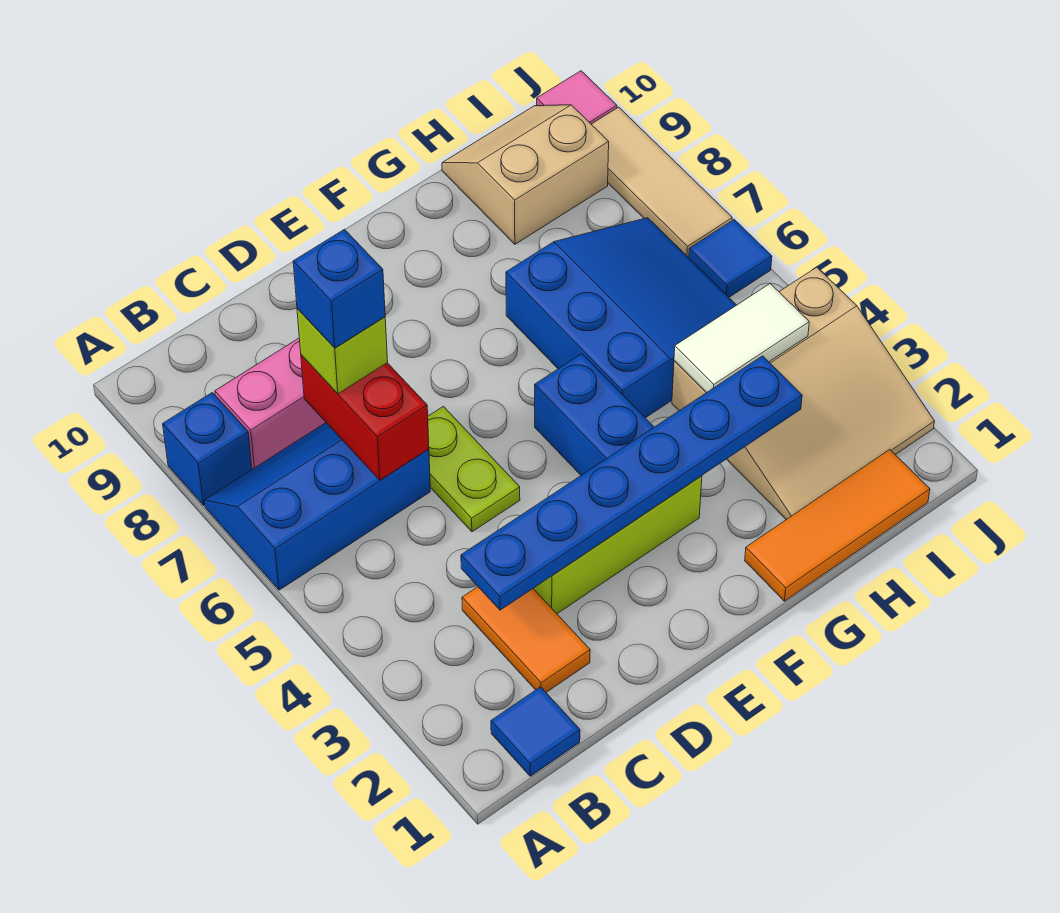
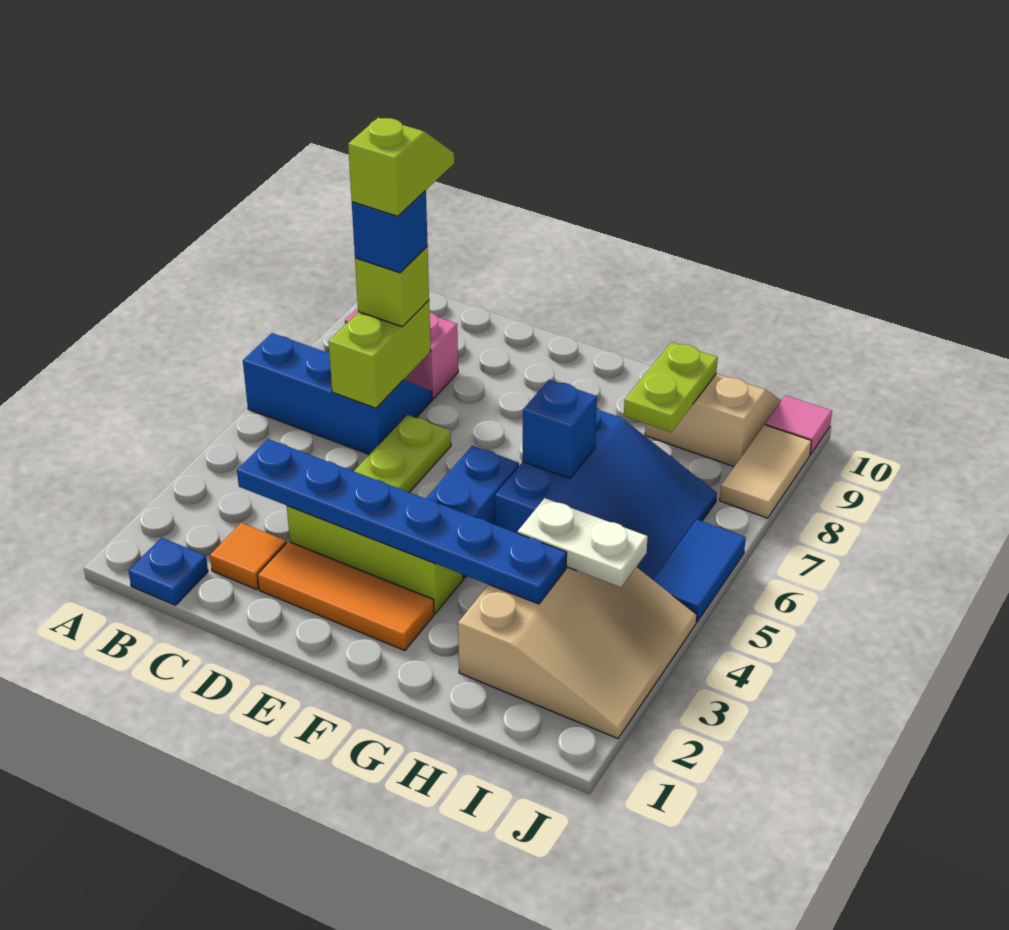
blue 1x1 brick [163,393,252,505] -> blue 1x1 brick moved to [523,380,597,478]
blue 1x1 tile [491,687,580,776] -> blue 1x1 plate [128,538,208,605]
orange 1x2 tile [462,587,590,692] -> orange 1x1 tile [210,523,286,589]
red 1x2 brick [301,355,429,480] -> lime 1x2 brick [329,300,431,408]
none -> lime 1x2 slope [348,118,454,216]
orange 1x3 tile [745,450,930,601] -> orange 1x3 tile moved to [258,542,434,651]
tan 3x3 slope [672,267,935,520] -> tan 3x3 slope turned to [458,567,697,738]
white 1x2 tile [674,284,809,393] -> white 1x2 plate [518,498,648,587]
none -> lime 1x2 plate [624,342,718,432]
blue 1x1 tile [689,220,772,297] -> blue 1x2 tile [653,519,746,622]
tan 1x3 tile [591,107,732,258] -> tan 1x2 tile [720,425,812,518]

